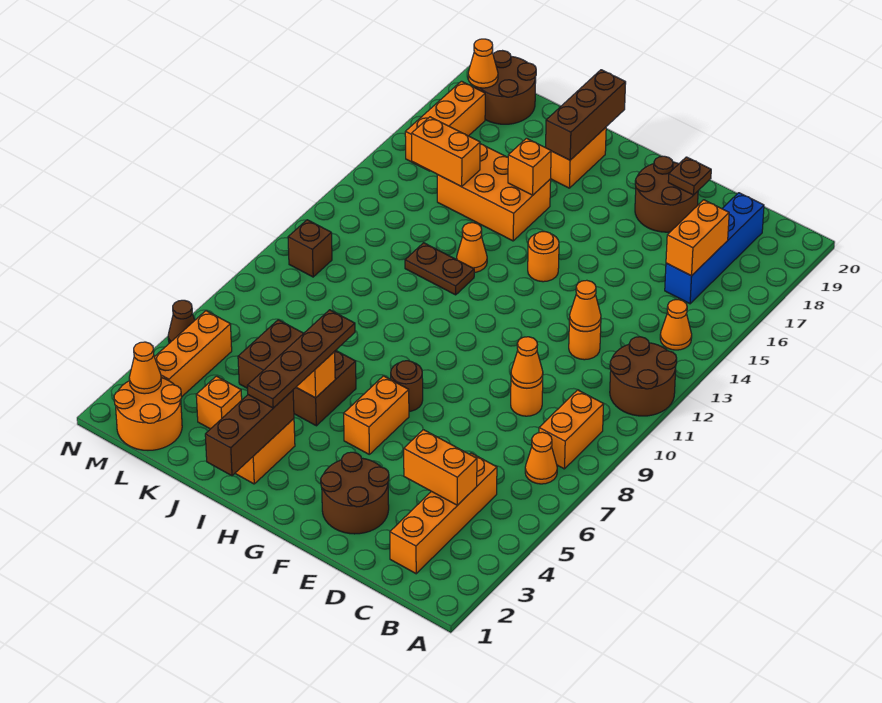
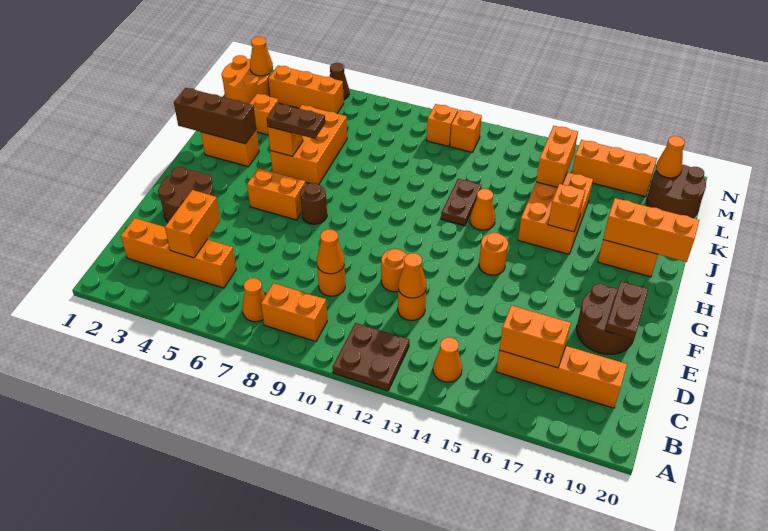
brown 2x2 round brick [610,337,677,416] -> brown 2x2 plate [333,323,409,391]
blue 1x4 brick [665,193,764,304] -> orange 1x4 brick [496,346,627,408]
none -> orange 1x1 round brick [381,249,407,292]
brown 1x1 plate [668,157,711,195] -> brown 1x2 plate [605,281,648,339]
brown 1x4 plate [247,310,355,408] -> brown 1x2 plate [267,103,325,139]
brown 2x3 brick [238,320,356,426] -> orange 2x3 brick [270,105,347,185]
brown 1x3 brick [546,70,626,160] -> orange 1x3 brick [603,198,699,262]
brown 1x1 brick [288,220,332,277] -> orange 1x1 brick [427,104,458,146]
none -> orange 1x1 brick [450,110,482,152]

